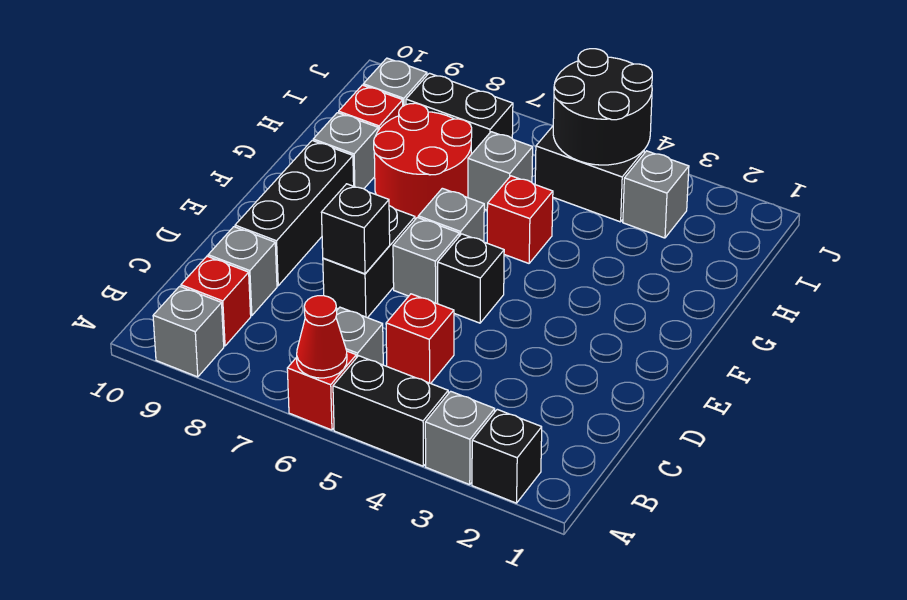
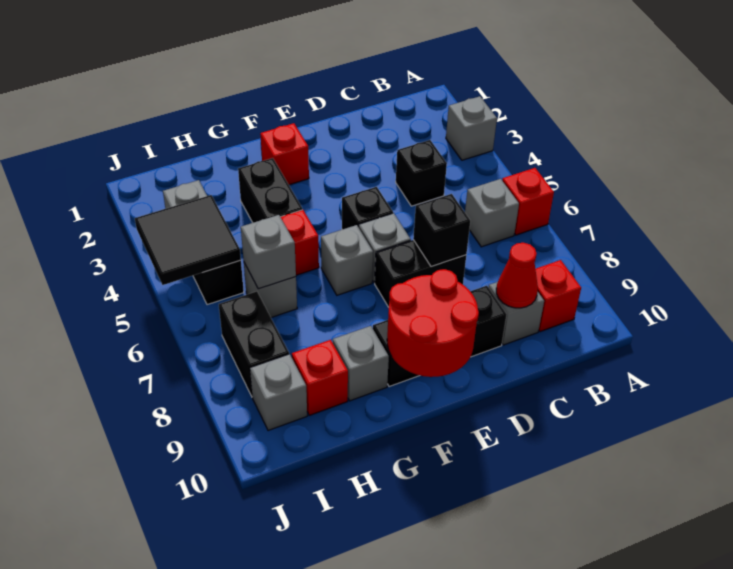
black 1x1 brick [472,409,542,503] -> black 1x1 brick moved to [396,140,447,206]
black 1x2 brick [333,356,448,466] -> black 1x2 brick moved to [238,158,302,223]
red 1x1 cone [297,296,347,378] -> red 1x1 cone moved to [496,243,538,308]
grey 1x1 brick [153,286,224,377] -> grey 1x1 brick moved to [241,215,296,289]
red 1x1 brick [386,294,454,383] -> red 1x1 brick moved to [260,123,309,185]
red 2x2 round brick [374,103,472,219] -> red 2x2 round brick moved to [387,269,479,377]
black 2x2 round brick [553,49,652,165] -> black 2x2 tile [135,195,241,285]

